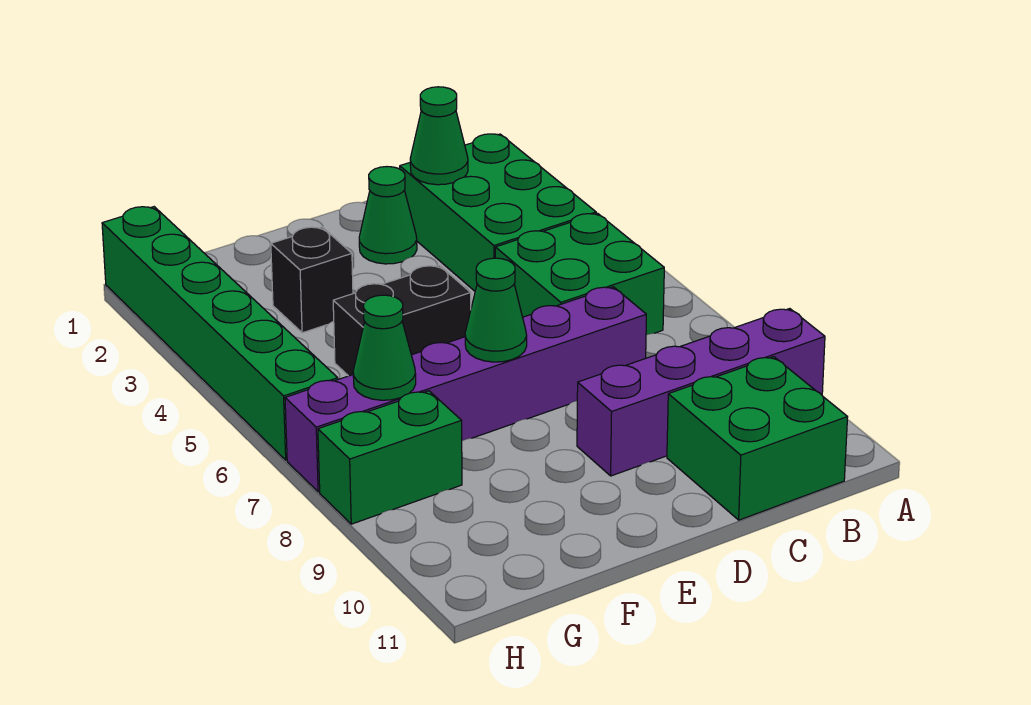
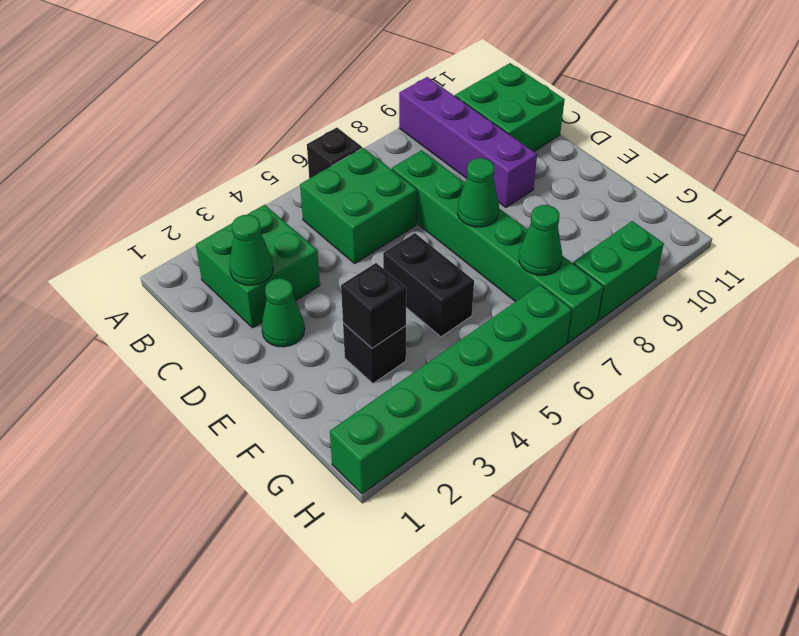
none -> black 1x1 brick [307,128,362,178]
green 2x3 brick [400,134,596,291] -> green 2x2 brick [196,205,320,328]
purple 1x6 brick [285,287,646,492] -> green 1x6 brick [392,150,603,343]
none -> black 1x1 brick [341,263,406,348]
green 1x2 brick [318,391,462,524] -> green 1x2 brick turned to [573,221,664,321]

